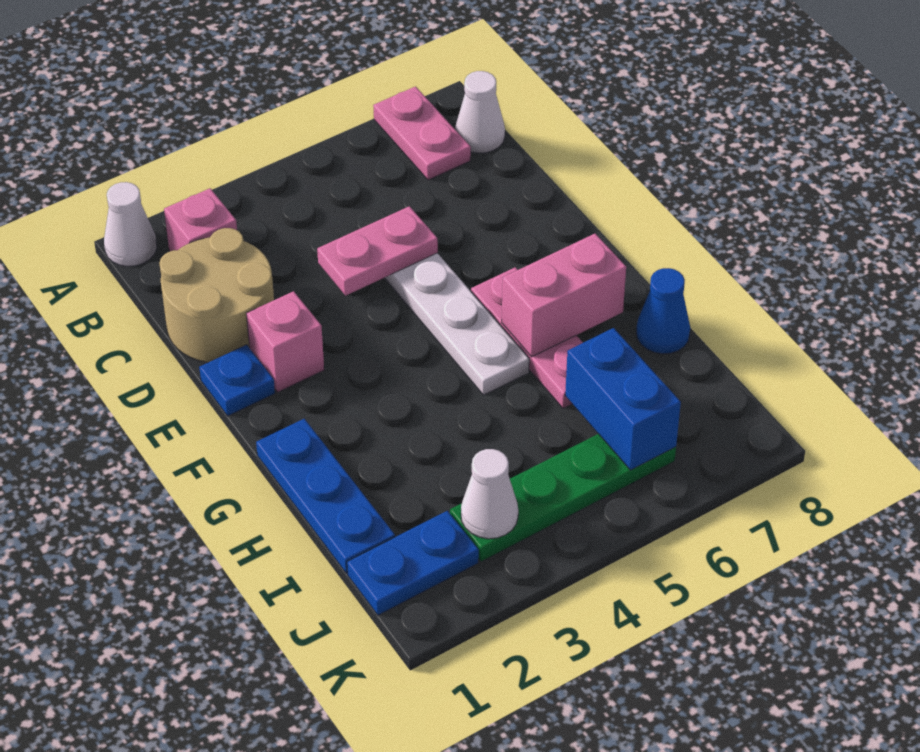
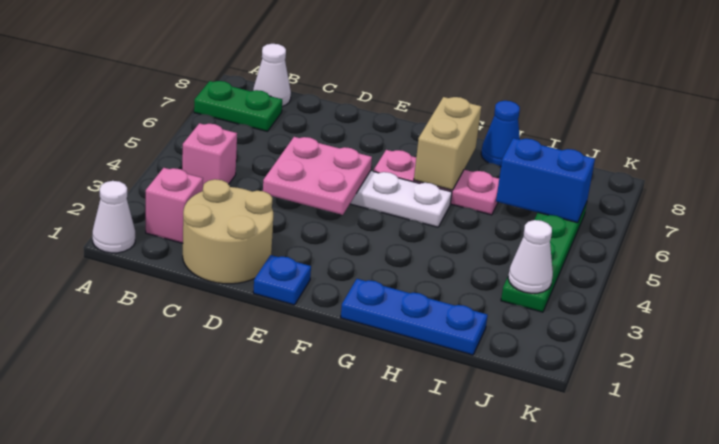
pink 1x2 plate [373,87,471,180] -> green 1x2 plate [194,81,282,131]
pink 1x2 plate [317,206,438,296] -> pink 2x2 plate [263,137,372,215]
pink 1x1 brick [246,291,324,392] -> pink 1x1 brick moved to [182,123,237,185]
pink 1x2 brick [502,234,626,357] -> tan 1x2 brick [414,97,481,190]
blue 1x2 plate [347,511,479,615] -> none

